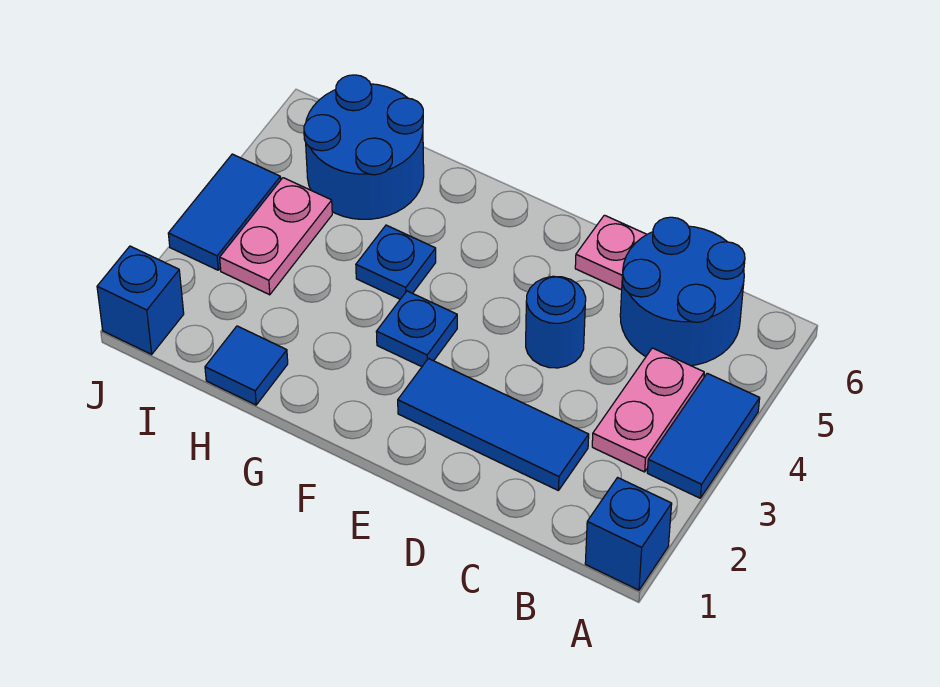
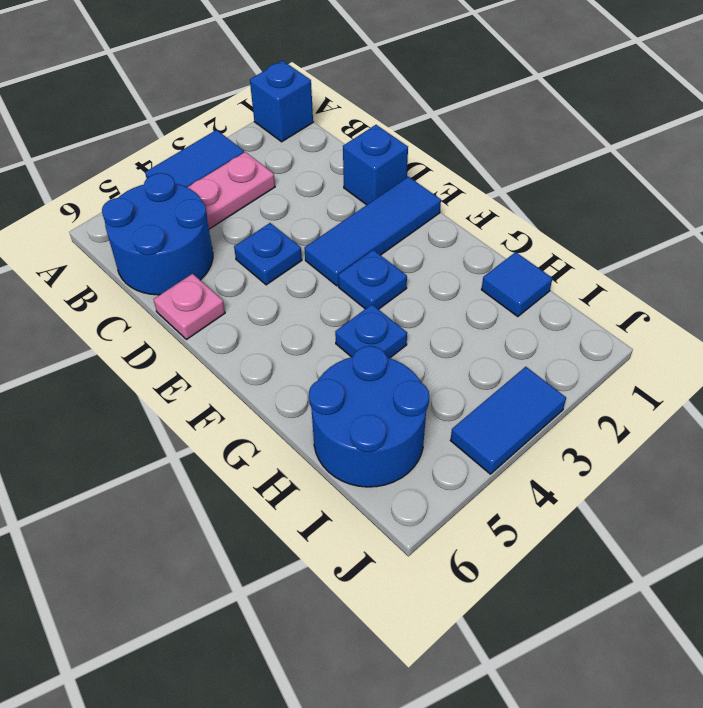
blue 1x3 tile [398,358,589,491] -> blue 1x3 tile turned to [304,177,441,286]
blue 1x1 round brick [526,276,586,368] -> blue 1x1 plate [234,223,302,285]
pink 1x2 plate [220,178,332,295] -> none
blue 1x1 brick [97,246,184,354] -> blue 1x1 brick moved to [343,125,408,205]

